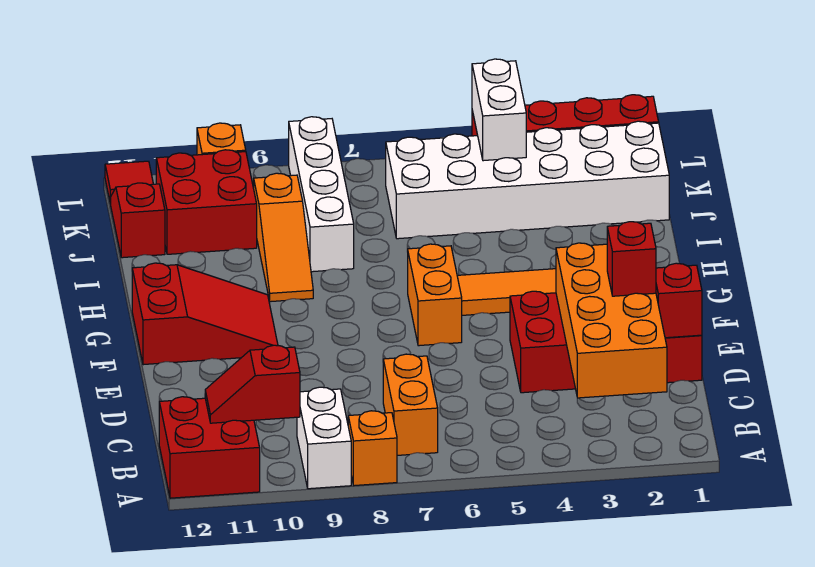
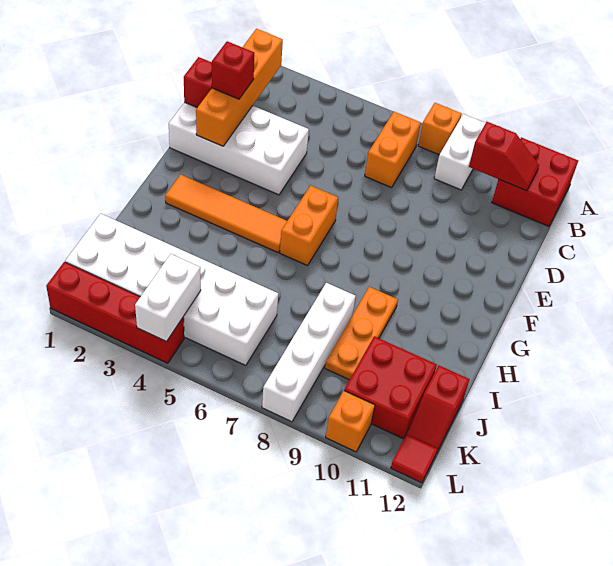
orange 2x4 brick [556,243,667,398] -> orange 1x4 brick [196,29,283,146]
red 2x4 brick [510,291,702,393] -> white 2x4 brick [169,102,309,195]
red 2x3 slope [132,263,278,365] -> none
orange 1x3 slope [254,173,313,302] -> orange 1x3 plate [325,287,398,380]

